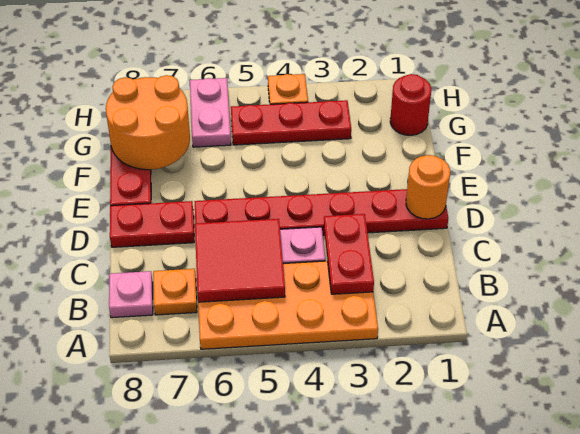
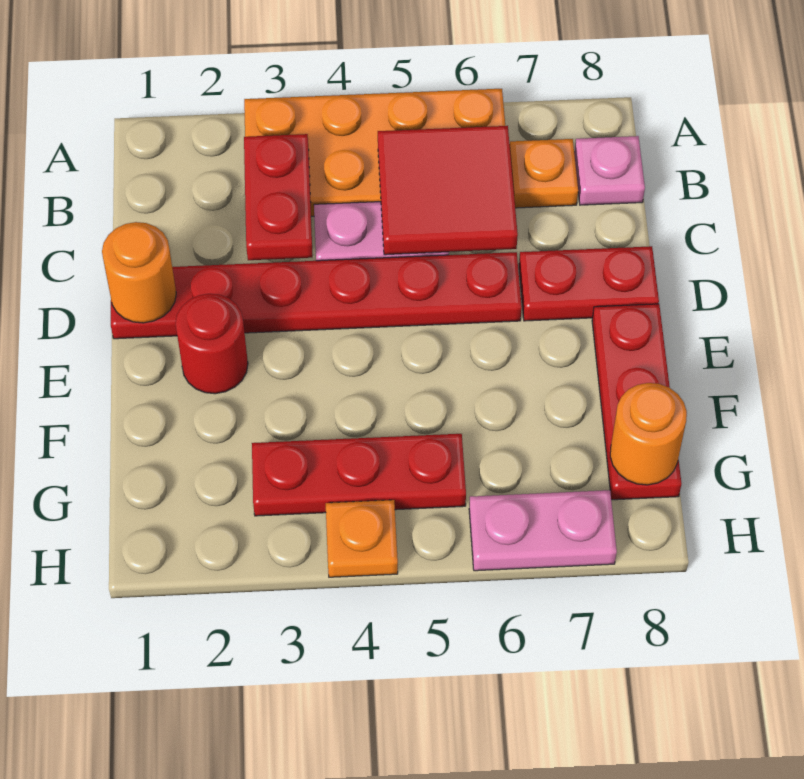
orange 2x2 round brick [106,75,190,170] -> orange 1x1 round brick [610,383,687,485]
red 1x1 round brick [390,74,431,135] -> red 1x1 round brick moved to [175,294,248,394]
pink 1x2 plate [190,78,231,147] -> pink 1x2 plate turned to [469,490,617,571]

